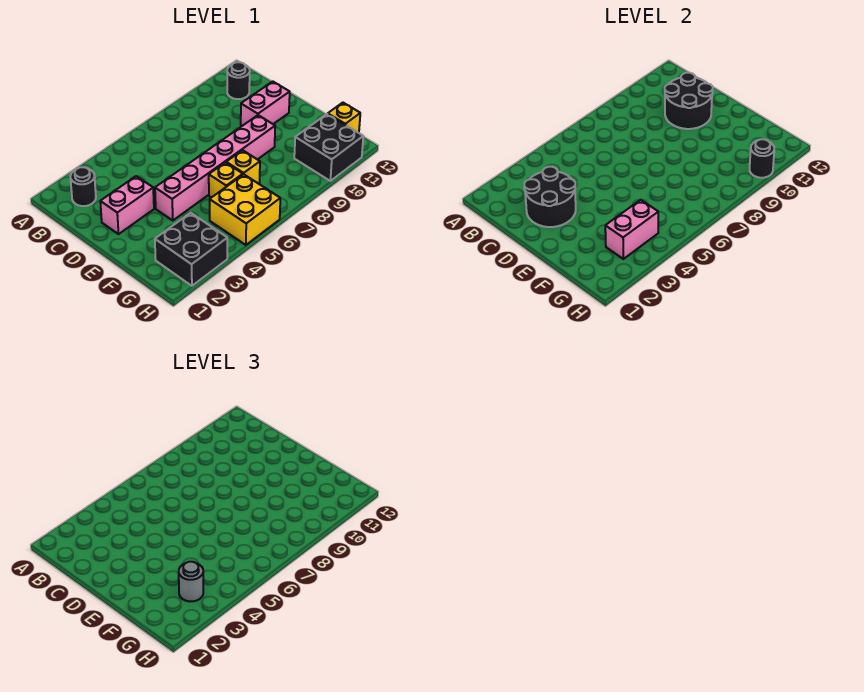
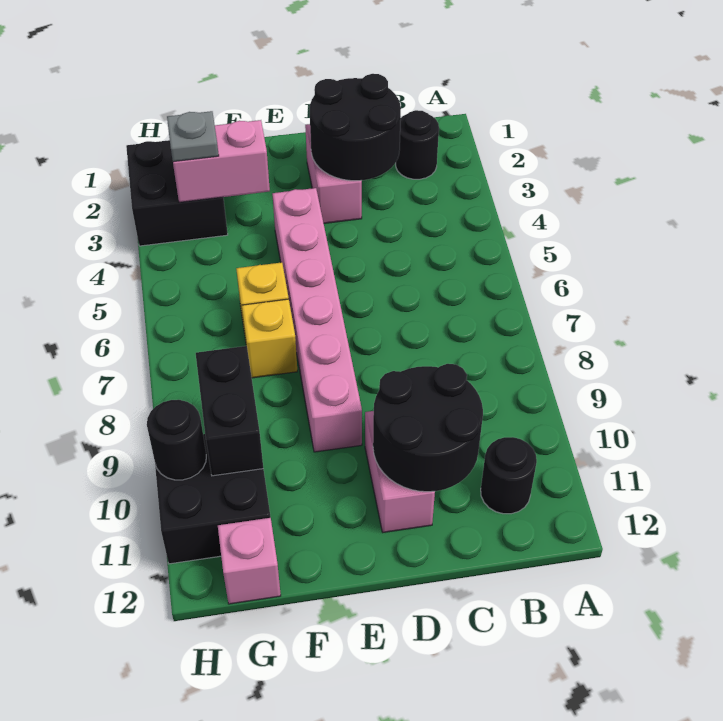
pink 1x2 brick [605,200,658,259] -> pink 1x2 brick turned to [173,120,270,202]
grey 1x1 round brick [179,562,203,602] -> grey 1x1 plate [167,111,219,162]
yellow 2x2 brick [210,174,280,245] -> none
none -> black 1x2 brick [196,346,263,476]
yellow 1x1 brick [328,103,360,133] -> pink 1x1 brick [218,518,281,604]

